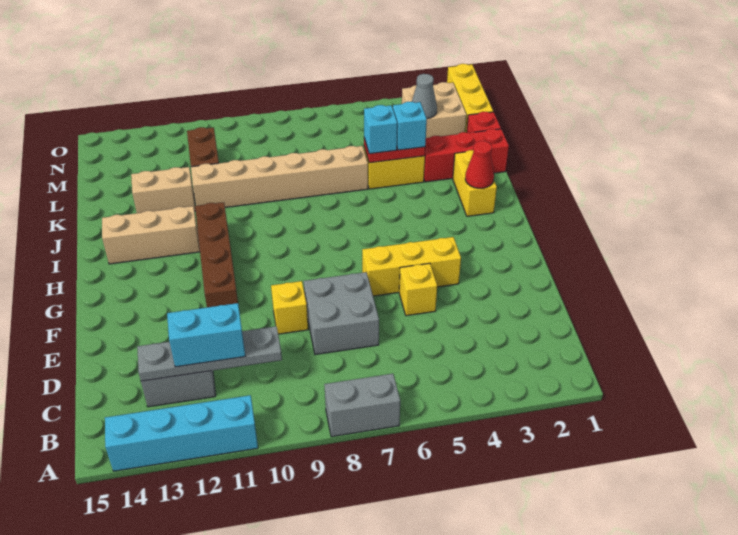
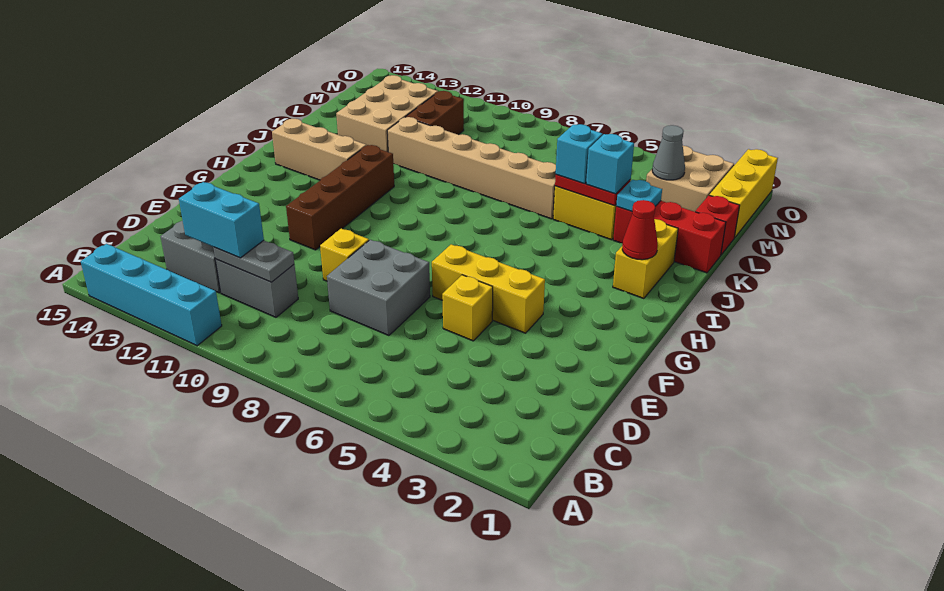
grey 1x2 brick [324,374,400,437] -> grey 1x2 brick moved to [215,259,298,317]
grey 1x4 plate [137,326,282,381] -> grey 1x2 plate [213,240,294,282]
none -> cyan 1x1 plate [616,180,662,211]
tan 1x2 brick [131,167,196,213] -> tan 2x3 brick [336,75,438,152]

